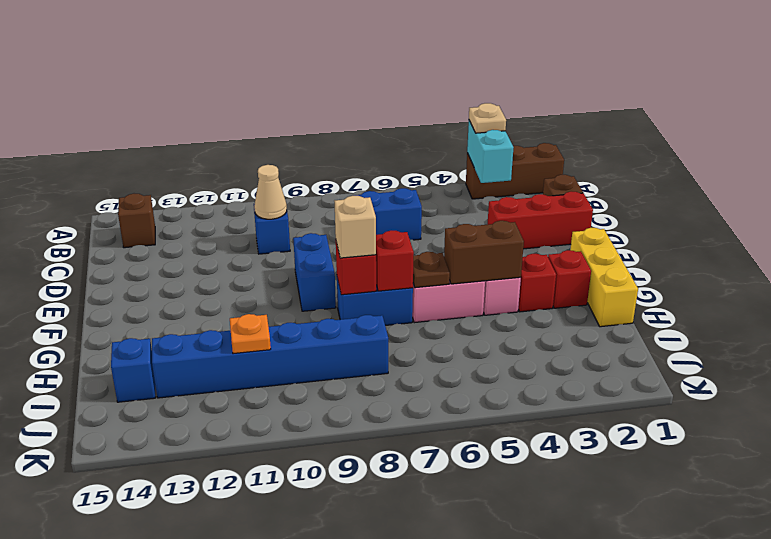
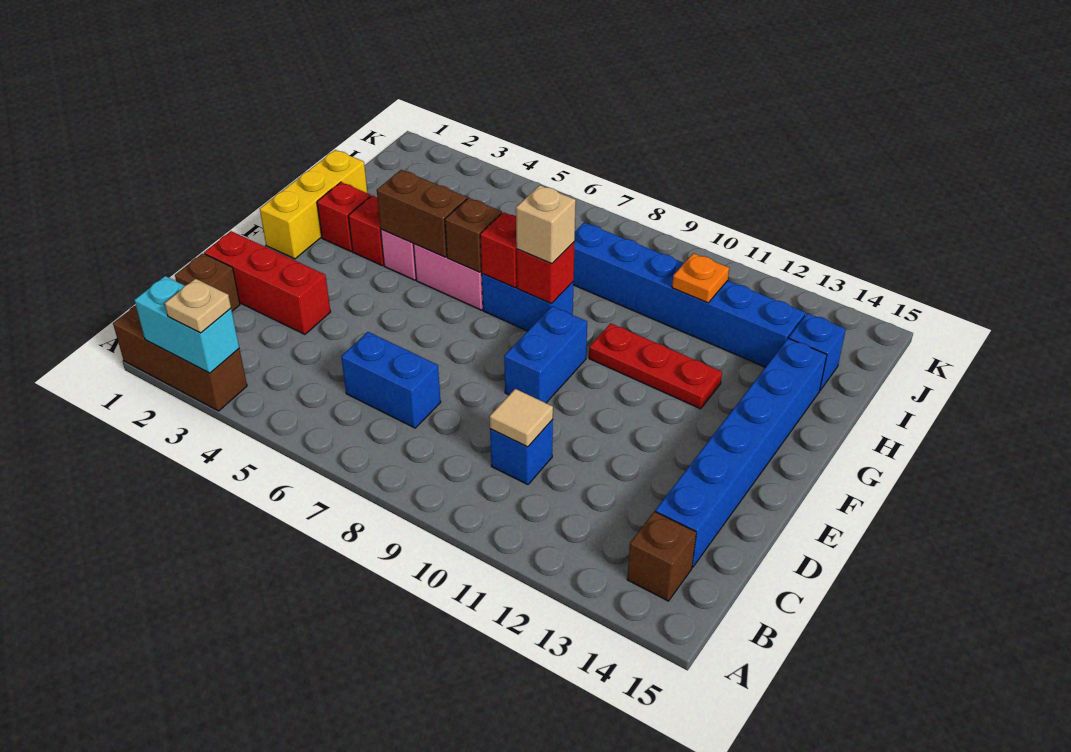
cyan 1x2 brick [467,121,514,183] -> cyan 1x2 brick turned to [134,276,239,373]
tan 1x1 cone [254,165,287,219] -> tan 1x1 tile [490,389,553,447]
none -> blue 1x6 brick [655,338,827,567]
brown 1x1 plate [413,252,450,288] -> brown 1x1 brick [445,198,502,272]
none -> red 1x3 plate [589,323,722,409]

